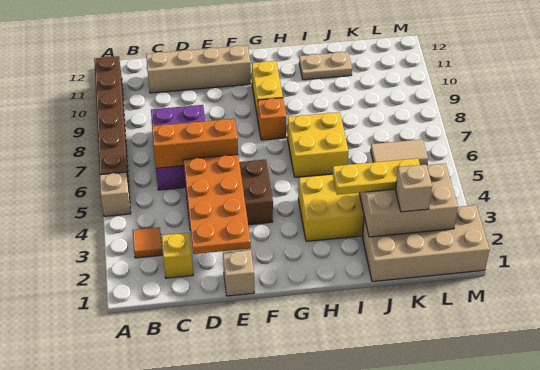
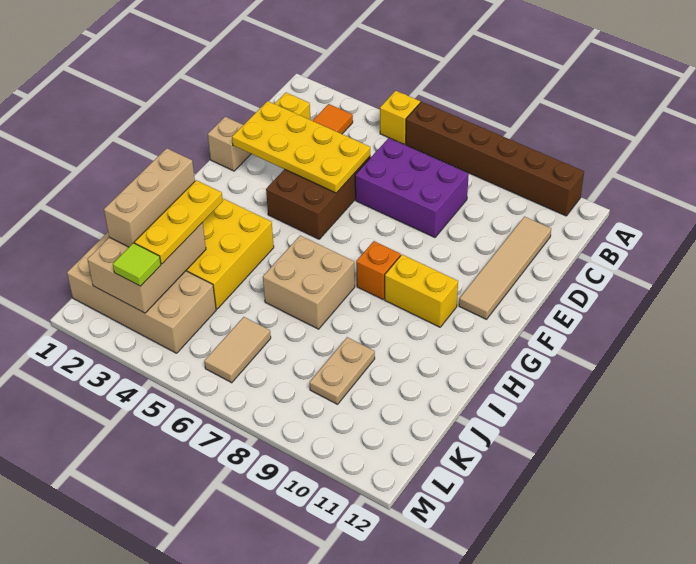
tan 1x1 brick [100,172,131,216] -> yellow 1x1 brick [380,91,420,144]
orange 1x3 brick [152,119,238,168] -> none
tan 1x4 brick [146,46,251,93] -> tan 1x4 tile [459,217,551,319]
orange 2x4 plate [183,155,251,254] -> yellow 2x4 plate [232,101,370,193]
yellow 2x2 brick [287,112,349,177] -> tan 2x2 brick [263,235,355,329]
tan 1x2 plate [299,52,352,80] -> tan 1x2 plate moved to [310,337,375,404]
tan 2x4 brick [362,205,489,282] -> tan 2x4 brick turned to [67,232,216,353]
tan 1x1 brick [395,165,432,212] -> tan 1x3 brick [104,148,195,247]
none -> lime 1x1 tile [113,243,161,286]

